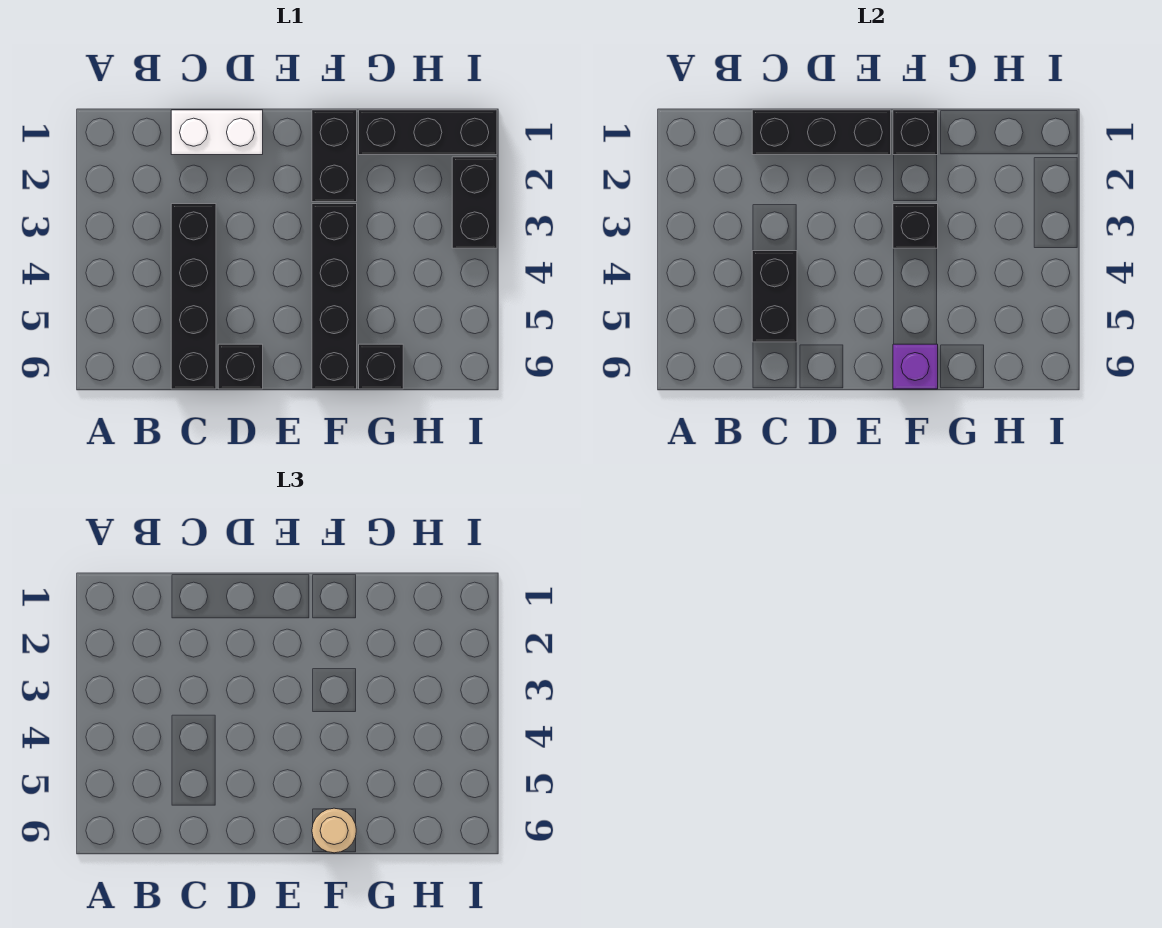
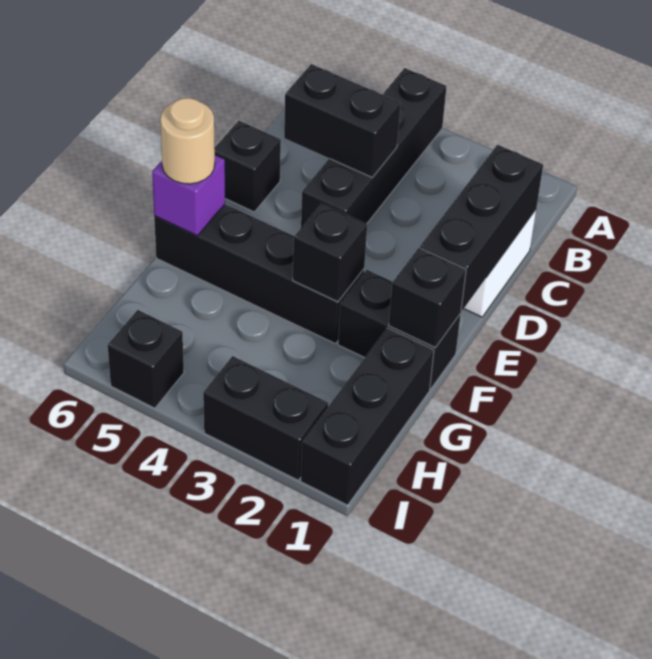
black 1x4 brick [171,204,216,389] -> black 1x4 brick turned to [301,68,447,228]
black 1x1 brick [359,344,403,389] -> black 1x1 brick moved to [108,310,184,408]

